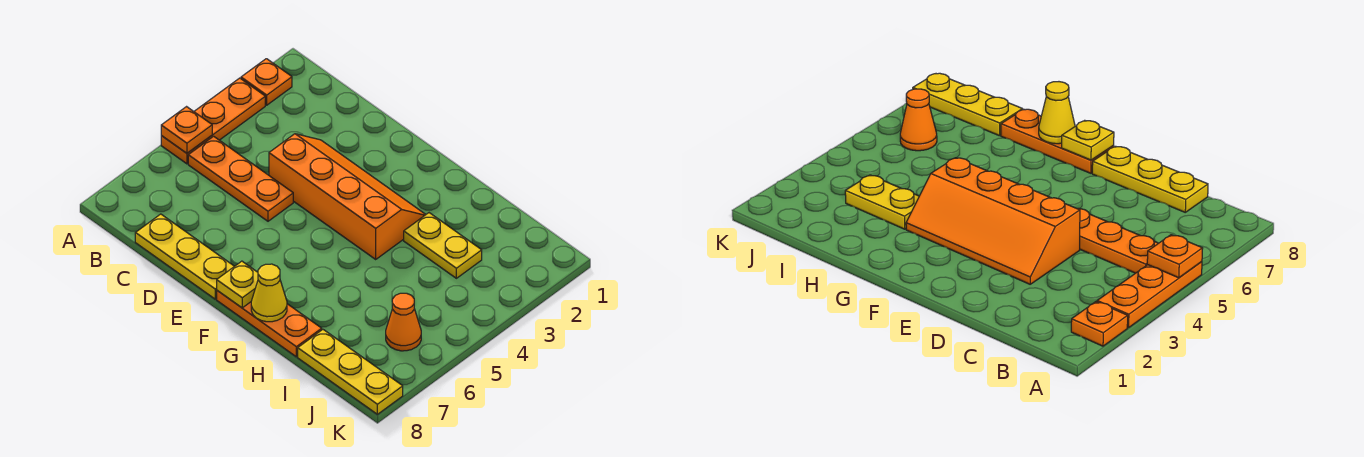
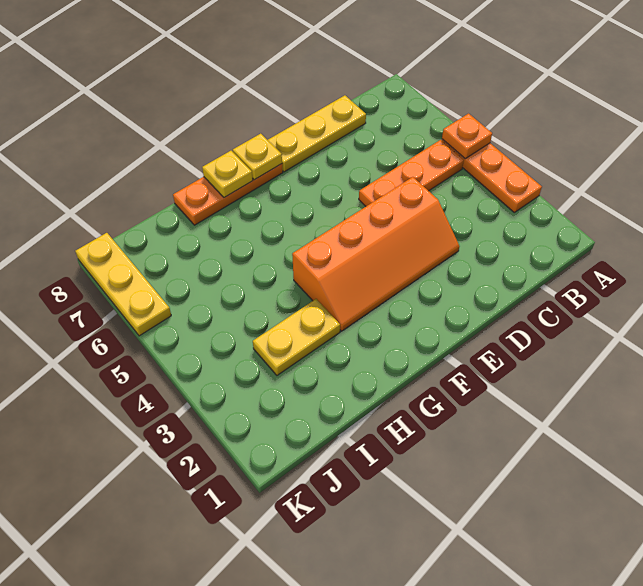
orange 1x1 plate [241,59,292,105] -> none
yellow 1x1 cone [251,264,287,322] -> yellow 1x1 plate [202,151,253,198]
yellow 1x3 plate [298,330,403,414] -> yellow 1x3 plate turned to [75,233,171,336]
orange 1x1 cone [386,293,421,351] -> none

